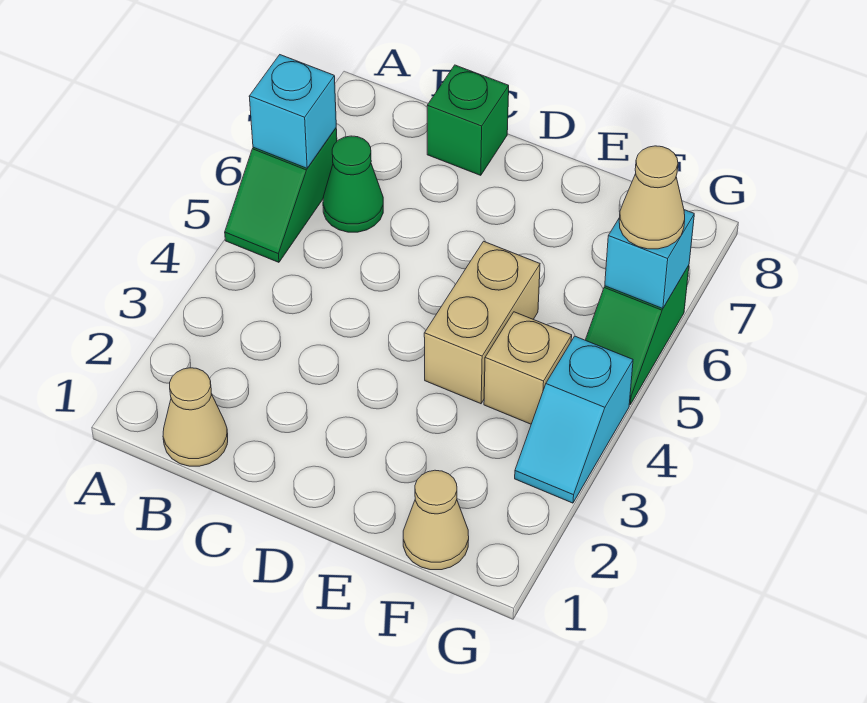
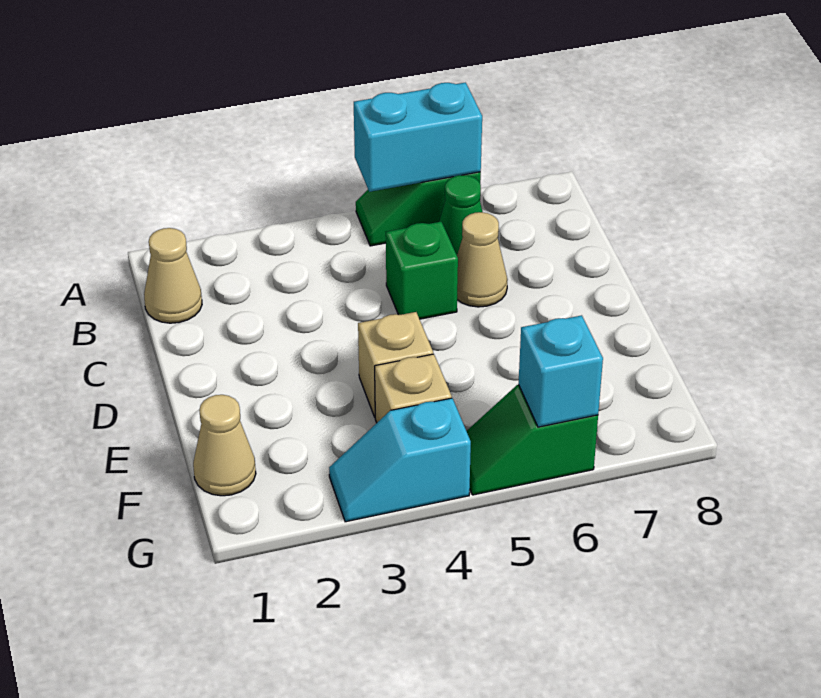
cyan 1x1 brick [249,55,336,168] -> cyan 1x2 brick [354,83,482,192]
green 1x1 brick [427,65,509,175] -> green 1x1 brick moved to [386,222,458,319]
tan 1x2 brick [424,241,540,404] -> tan 1x1 brick [358,312,433,417]
tan 1x1 cone [619,146,685,249] -> tan 1x1 cone moved to [457,212,508,307]

